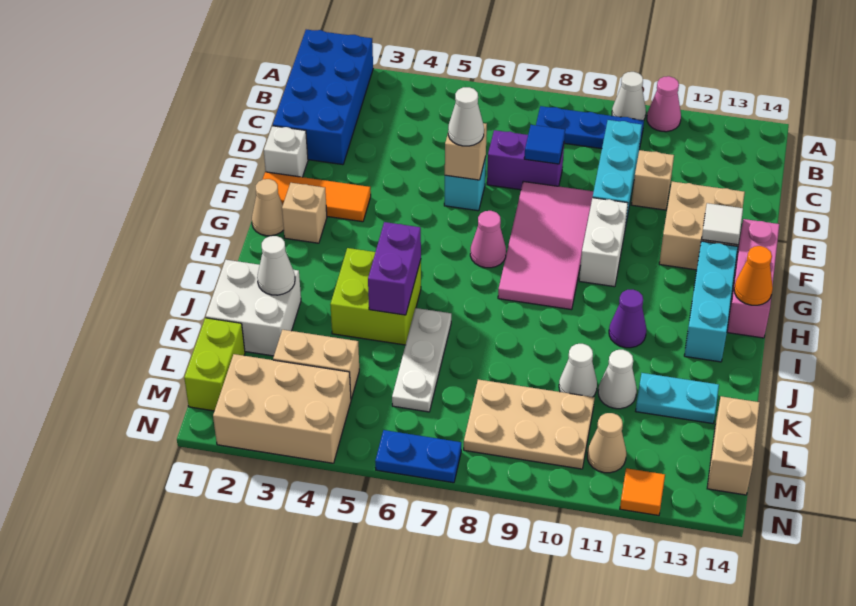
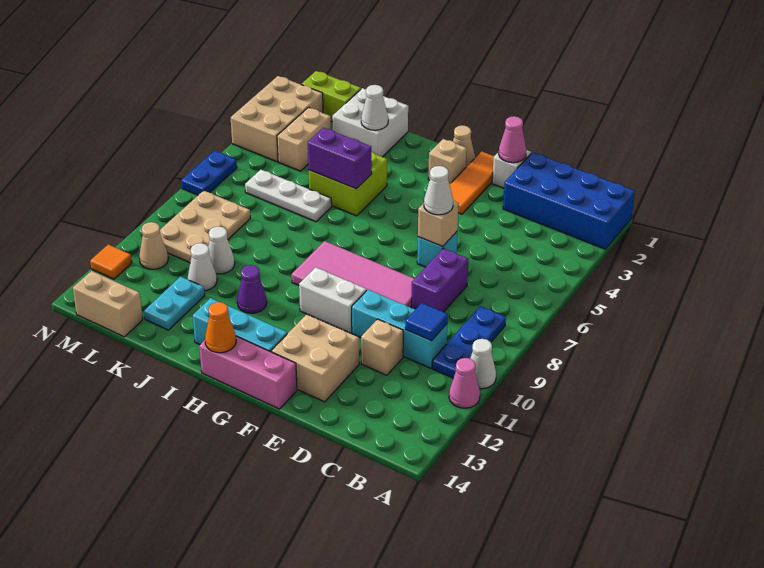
blue 1x1 tile [524,125,565,164] -> blue 1x1 tile moved to [405,303,448,341]
white 1x1 tile [702,203,743,245] -> none
pink 1x1 cone [470,211,506,268] -> pink 1x1 cone moved to [499,116,526,163]

